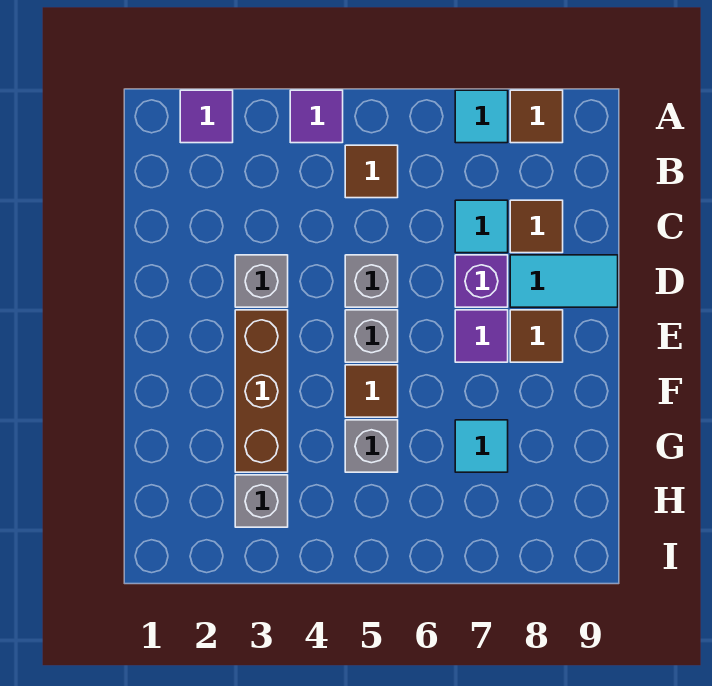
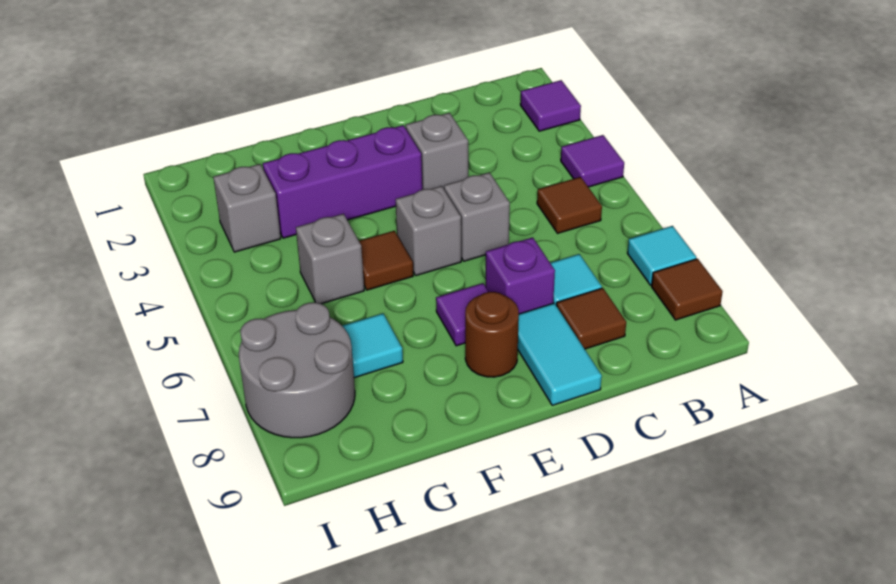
brown 1x3 brick [235,310,288,472] -> purple 1x3 brick [263,125,422,238]
brown 1x1 tile [510,310,563,362] -> brown 1x1 round brick [465,292,519,377]
none -> grey 2x2 round brick [239,302,355,438]

